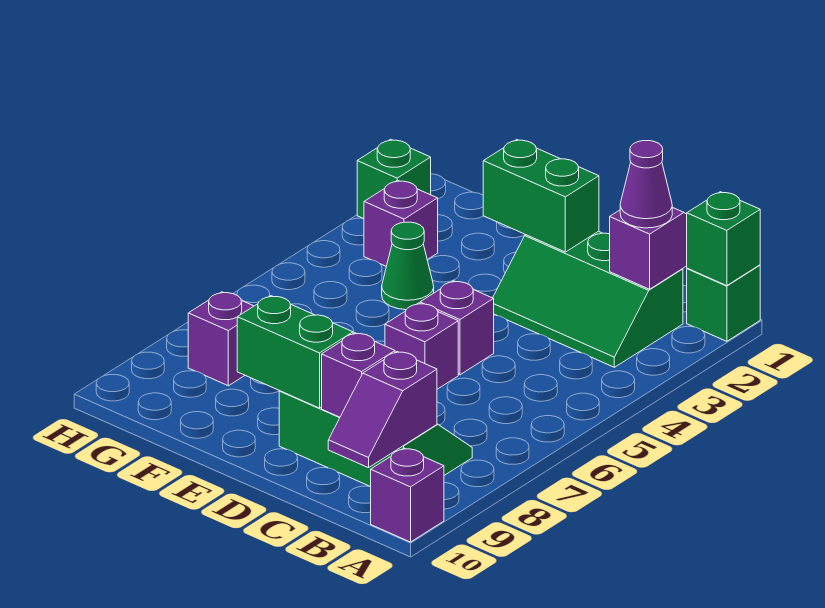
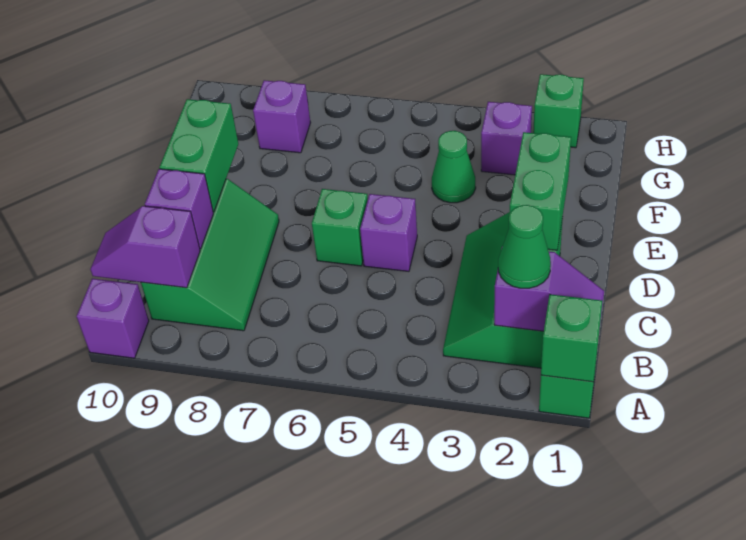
purple 1x1 cone [620,141,672,228] -> green 1x1 cone [498,205,551,288]
purple 1x1 brick [385,303,458,389] -> green 1x1 brick [312,189,368,266]

